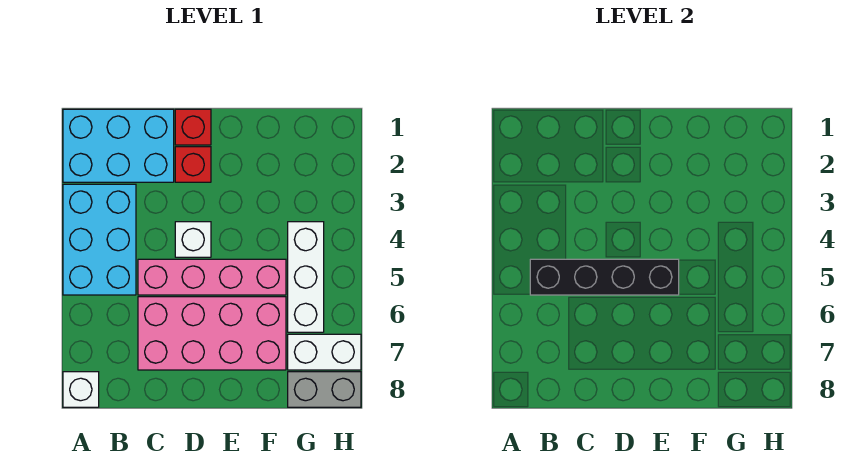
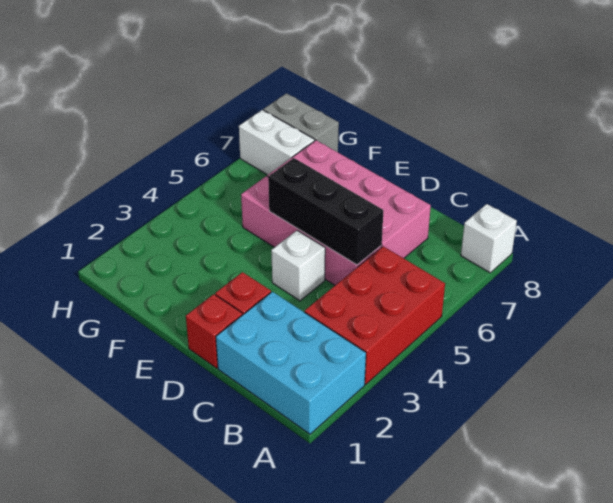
cyan 2x3 brick [63,184,136,295] -> red 2x3 brick [305,246,445,384]
black 1x4 brick [530,259,679,295] -> black 1x3 brick [268,158,384,265]
white 1x3 brick [288,222,324,332] -> none

